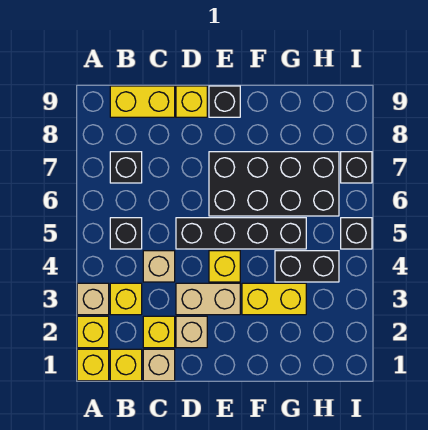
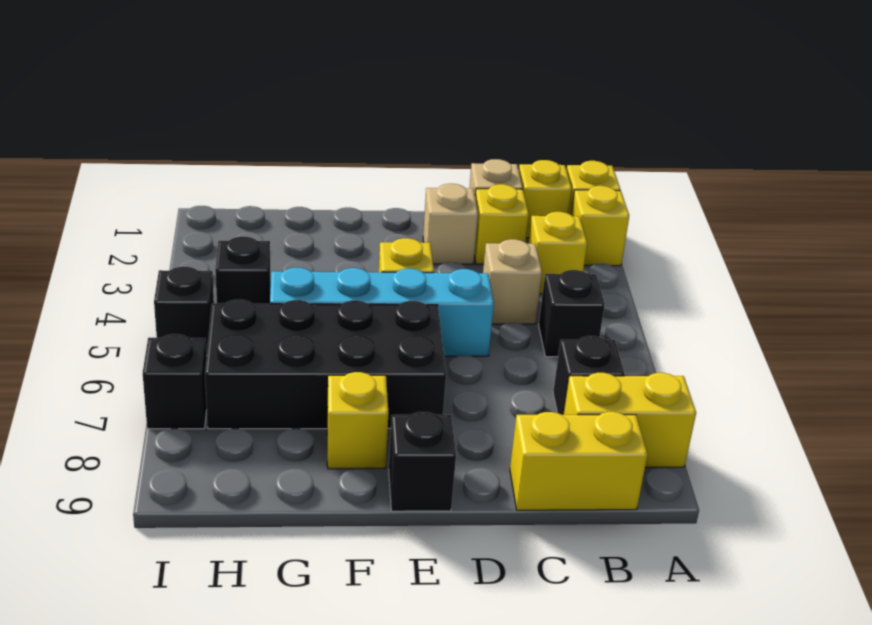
tan 1x1 brick [77,283,109,315] -> none
tan 1x2 brick [176,283,240,315] -> none
black 1x4 brick [176,218,306,249] -> cyan 1x4 brick [270,268,494,356]
yellow 1x1 brick [176,86,207,117] -> yellow 1x1 brick moved to [327,372,388,469]
yellow 1x2 brick [242,283,306,315] -> yellow 1x2 brick moved to [563,373,696,467]
black 1x2 brick [275,251,339,282] -> black 1x1 brick [215,236,271,304]

